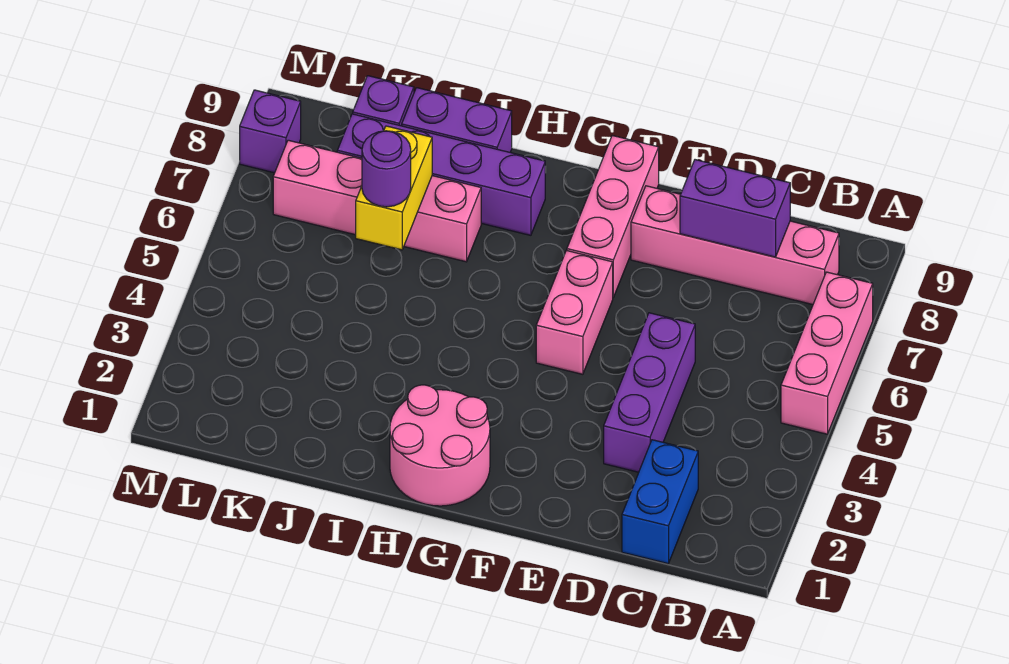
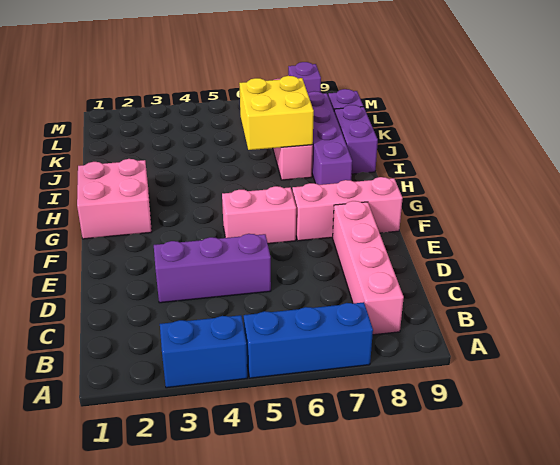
pink 1x3 brick [781,272,873,434] -> blue 1x3 brick [244,302,373,378]
blue 1x2 brick [622,440,698,564] -> blue 1x2 brick moved to [160,315,247,388]
purple 1x2 brick [680,160,790,257] -> none
pink 2x2 round brick [390,385,490,506] -> pink 2x2 brick [77,159,152,239]
yellow 1x2 brick [356,126,432,250] -> yellow 2x2 brick [239,76,314,150]
purple 1x1 round brick [362,131,411,207] -> none

